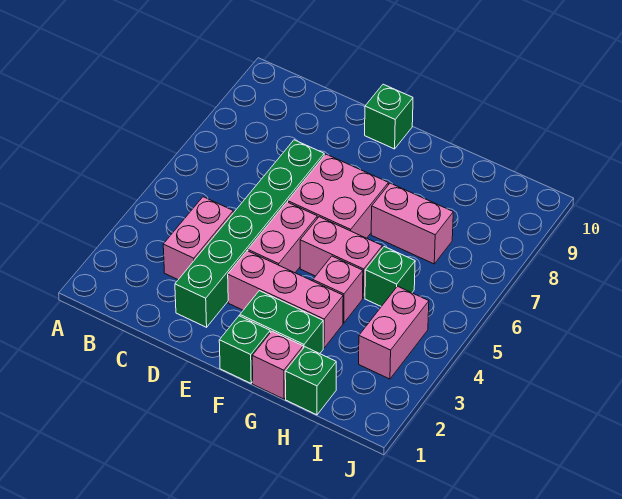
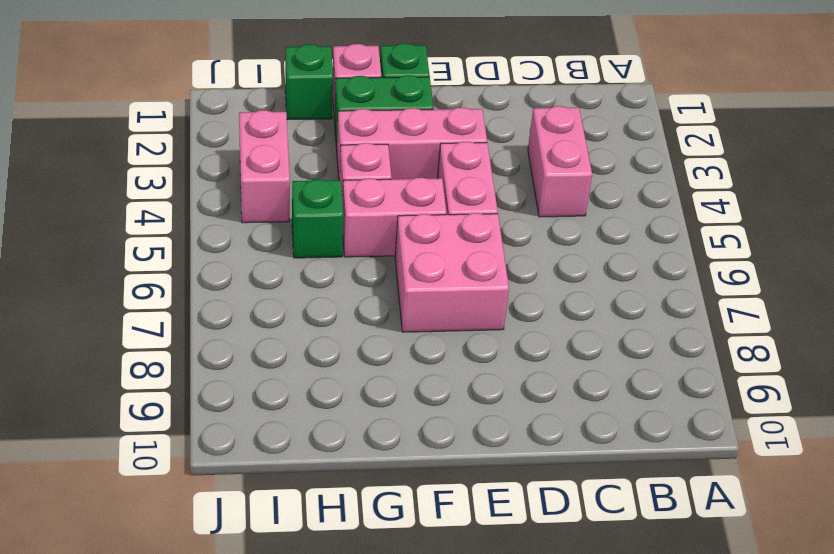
green 1x6 brick [175,140,324,327] -> none
green 1x1 brick [365,84,413,149] -> none
pink 1x2 brick [371,183,453,264] -> none

